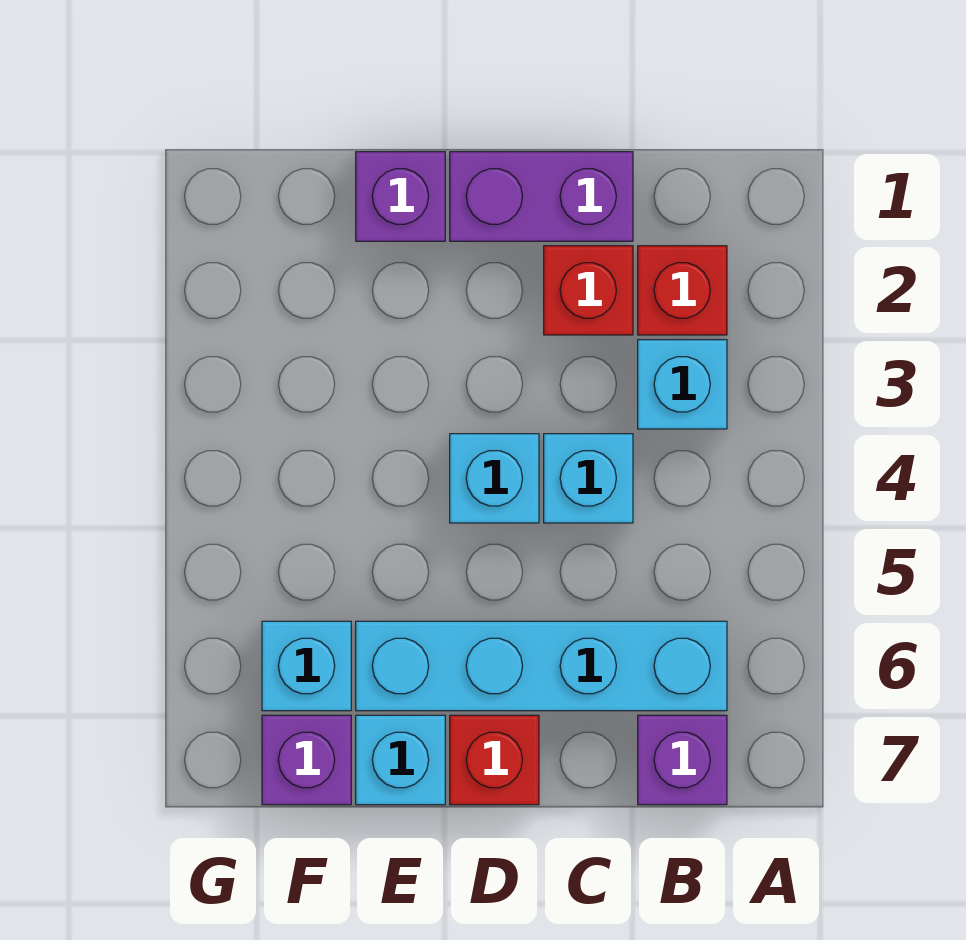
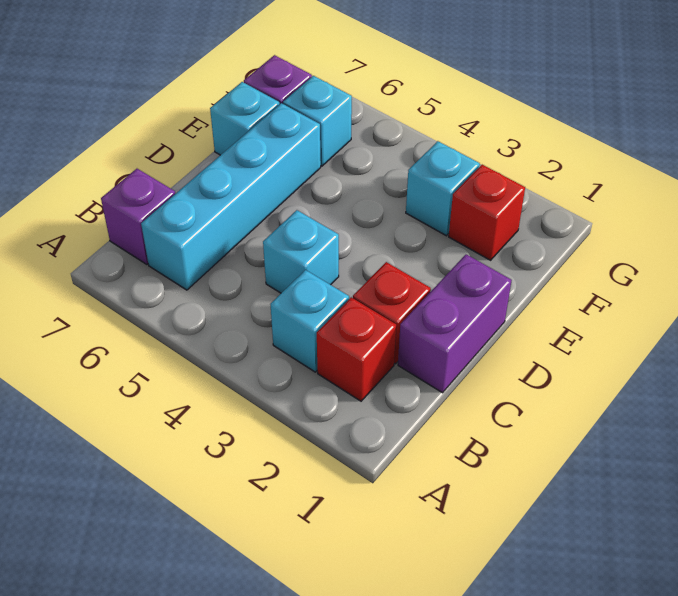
cyan 1x1 brick [450,434,539,523] -> cyan 1x1 brick moved to [406,141,480,236]
red 1x1 brick [450,715,539,805] -> red 1x1 brick moved to [449,165,525,260]
purple 1x1 brick [356,152,445,241] -> none

